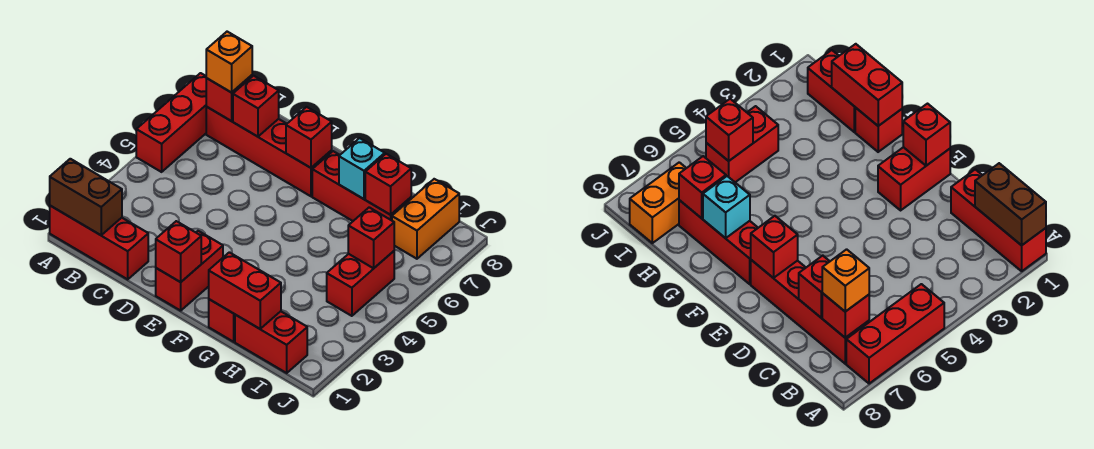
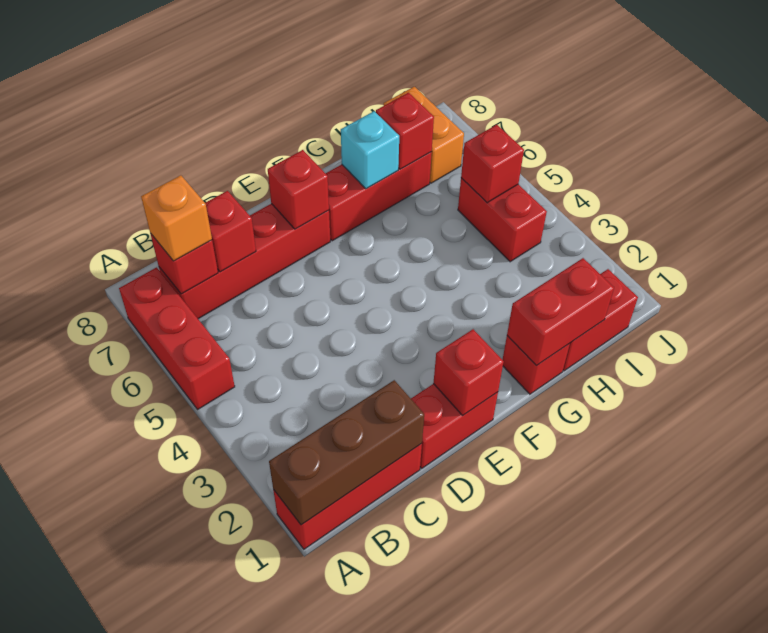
brown 1x2 brick [50,159,122,235] -> brown 1x3 brick [269,380,424,525]
red 1x2 brick [156,231,223,311] -> red 1x2 brick turned to [411,384,498,468]

